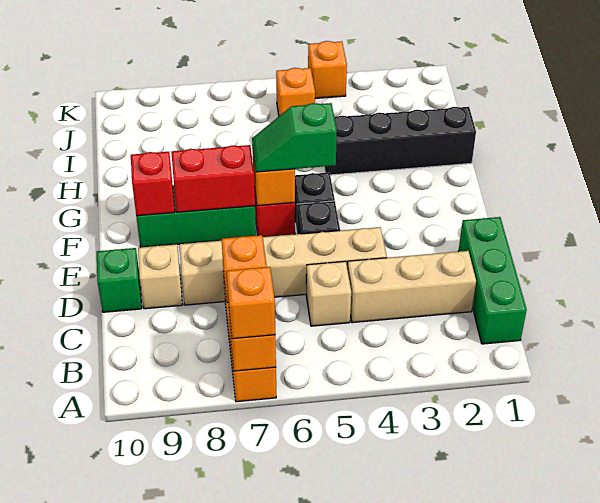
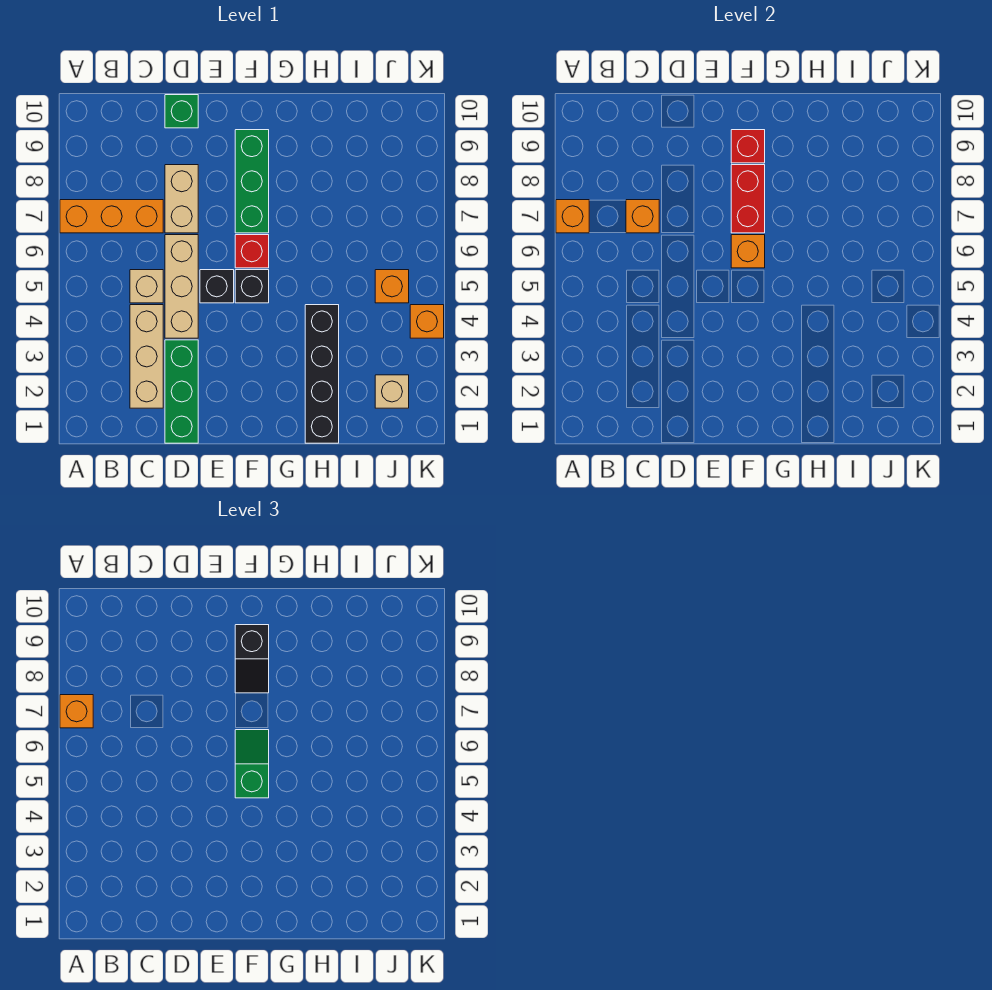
green 1x3 brick [458,217,527,344] -> green 1x3 brick turned to [165,340,198,443]
tan 1x1 brick [138,244,182,309] -> tan 1x1 brick moved to [375,375,409,408]
none -> black 1x2 slope [235,625,269,693]

